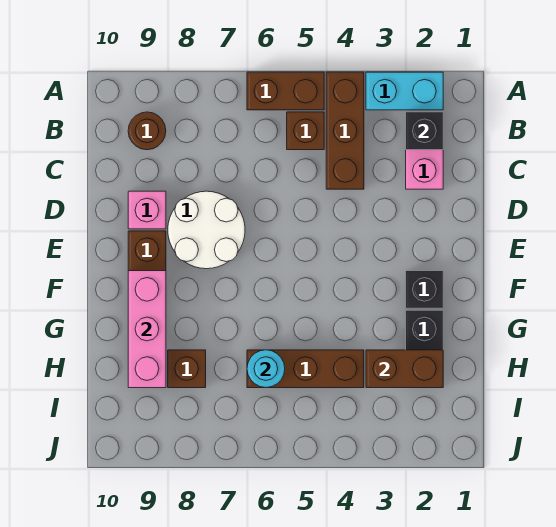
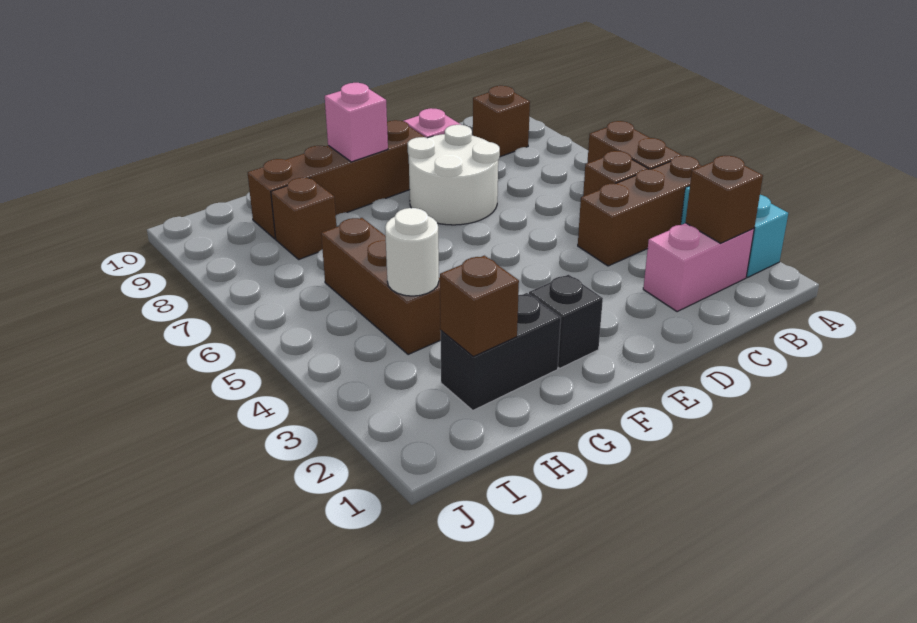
black 1x1 brick [406,112,443,150] -> brown 1x1 brick [685,156,763,243]
brown 1x1 round brick [128,112,166,150] -> brown 1x1 brick [473,86,530,157]
pink 1x3 brick [128,271,166,388] -> pink 1x1 brick [325,83,388,162]
brown 1x2 brick [366,350,443,388] -> brown 1x1 brick [440,256,519,357]
none -> white 1x1 round brick [385,208,439,296]
cyan 1x1 round brick [247,350,285,388] -> none

